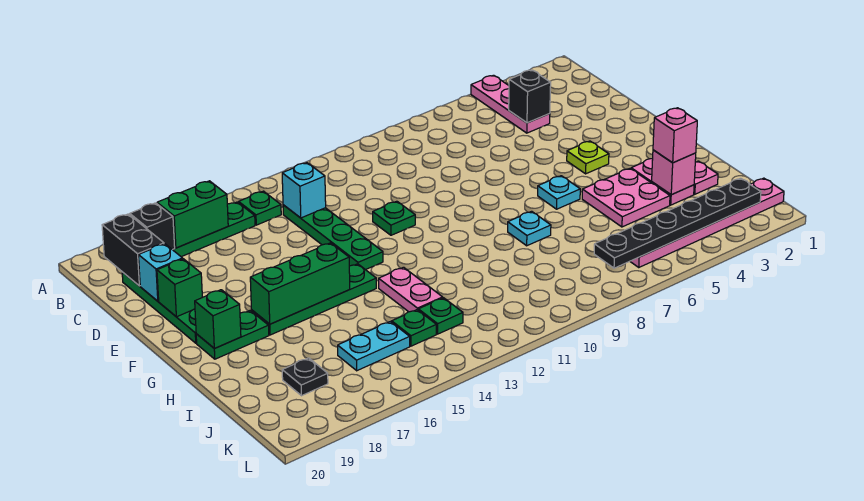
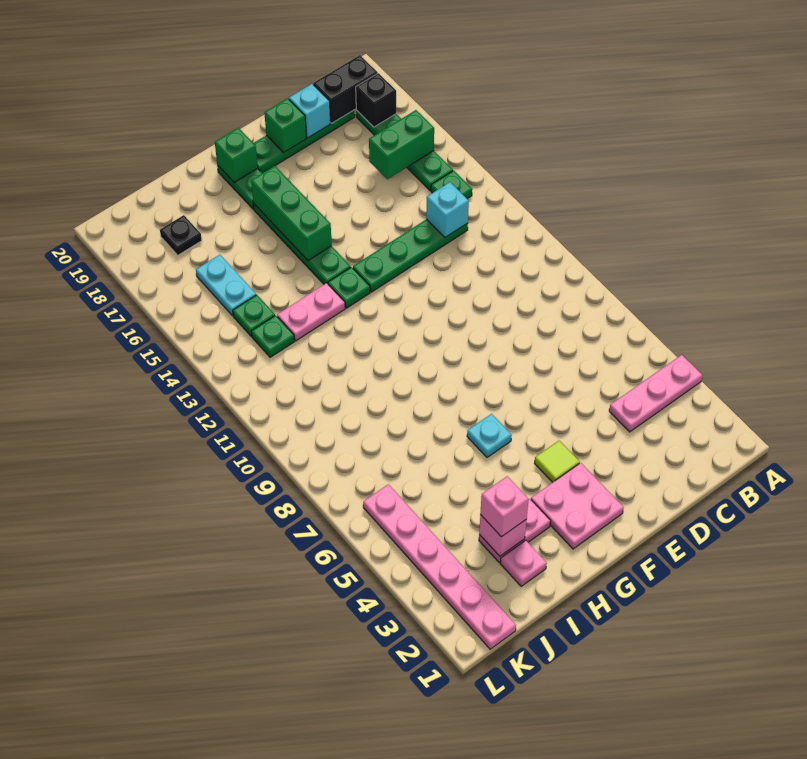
green 1x2 brick [157,181,228,248] -> green 1x2 brick turned to [369,110,434,179]
black 1x1 brick [509,70,551,123] -> none
green 1x1 plate [373,201,415,235] -> green 1x1 plate moved to [328,267,370,308]
lime 1x1 plate [567,141,609,174] -> lime 1x1 tile [535,441,580,482]
pink 2x2 plate [582,169,670,227] -> pink 2x2 plate moved to [531,463,624,549]
cyan 1x1 plate [508,211,551,246] -> none
black 1x6 plate [594,178,761,268] -> none

